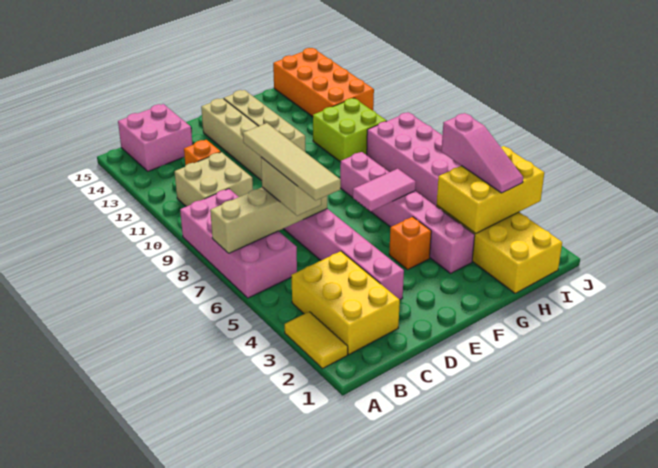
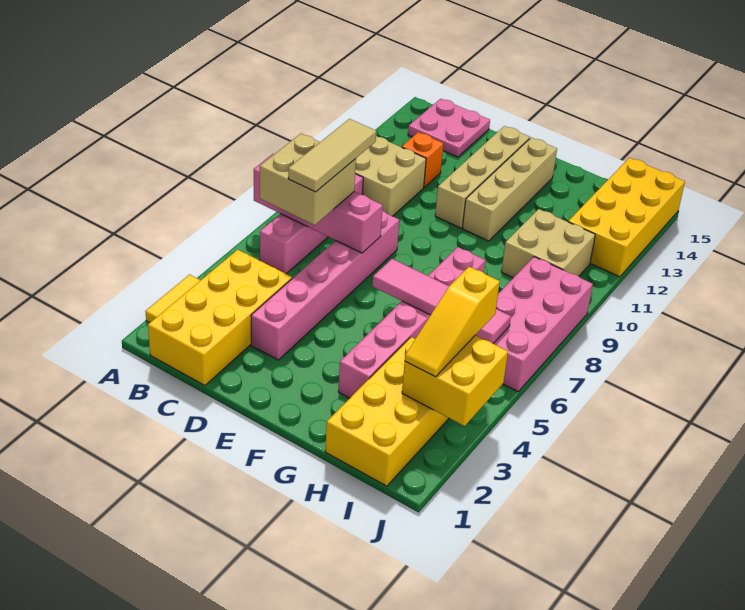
pink 2x4 brick [180,189,297,298] -> pink 1x4 brick [260,174,363,274]
tan 1x4 brick [210,187,327,253] -> pink 1x4 brick [254,154,383,253]
yellow 2x3 brick [291,251,400,354] -> yellow 2x4 brick [148,250,292,386]
pink 2x2 brick [118,104,192,171] -> pink 2x2 plate [408,99,490,157]
tan 1x4 tile [243,123,341,200] -> tan 1x3 tile [288,119,376,192]
tan 1x2 brick [261,157,321,216] -> tan 2x2 brick [260,134,356,225]
orange 1x1 brick [389,217,431,270] -> none
pink 1x2 tile [353,169,416,212] -> pink 1x4 tile [372,259,511,343]
yellow 2x3 brick [437,146,544,234] -> yellow 2x2 brick [402,335,508,426]
lime 2x2 brick [313,98,386,162] -> tan 2x2 brick [501,209,595,278]
pink 1x3 slope [441,113,523,193] -> yellow 1x3 slope [405,267,500,377]
orange 2x4 brick [273,48,374,117] -> yellow 2x4 brick [568,158,685,277]

